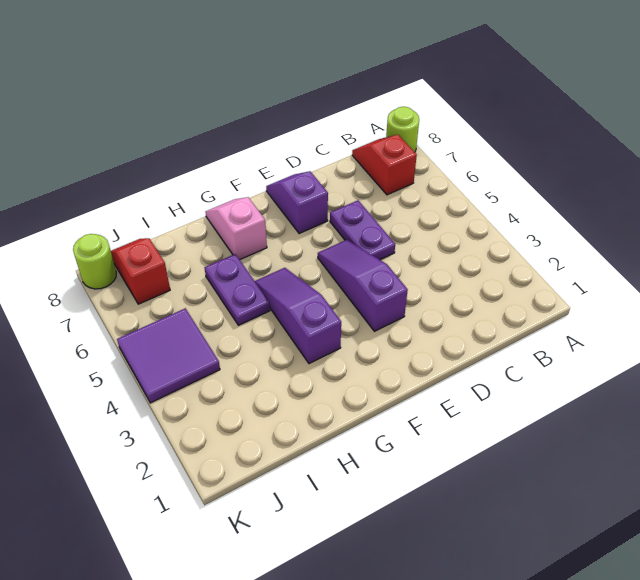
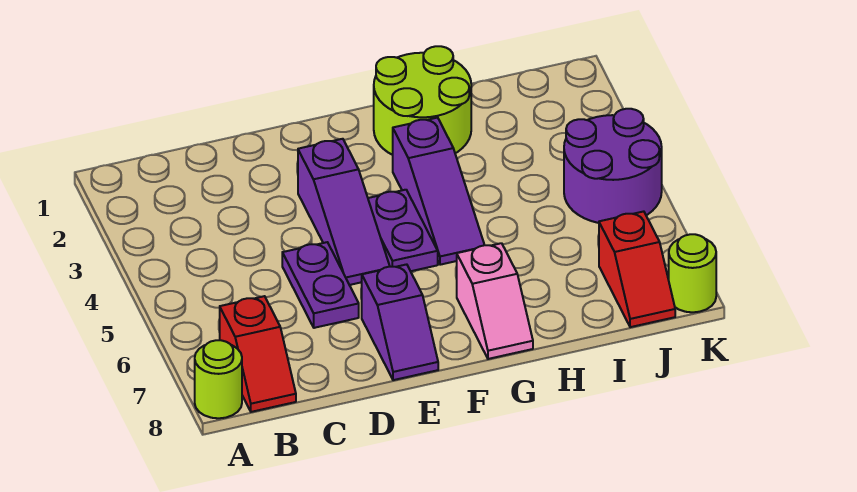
none -> lime 2x2 round brick [374,46,471,155]
purple 1x2 plate [205,254,270,325] -> purple 1x2 plate moved to [368,190,438,271]
purple 2x2 tile [117,308,220,403] -> purple 2x2 round brick [564,109,662,223]

